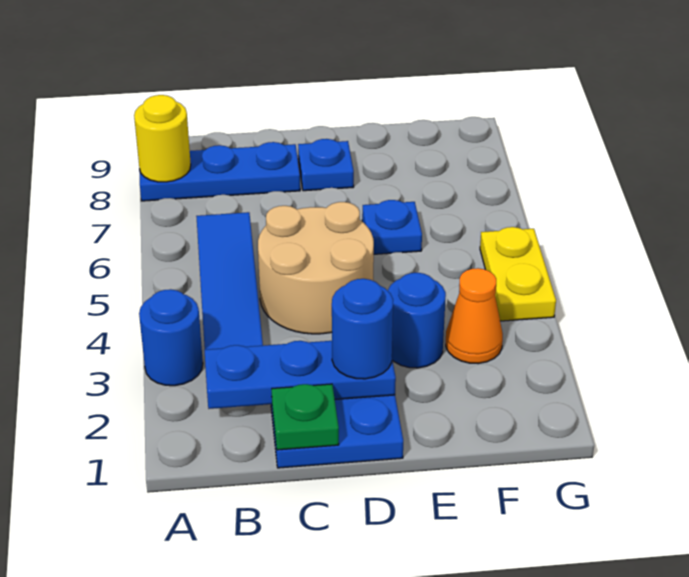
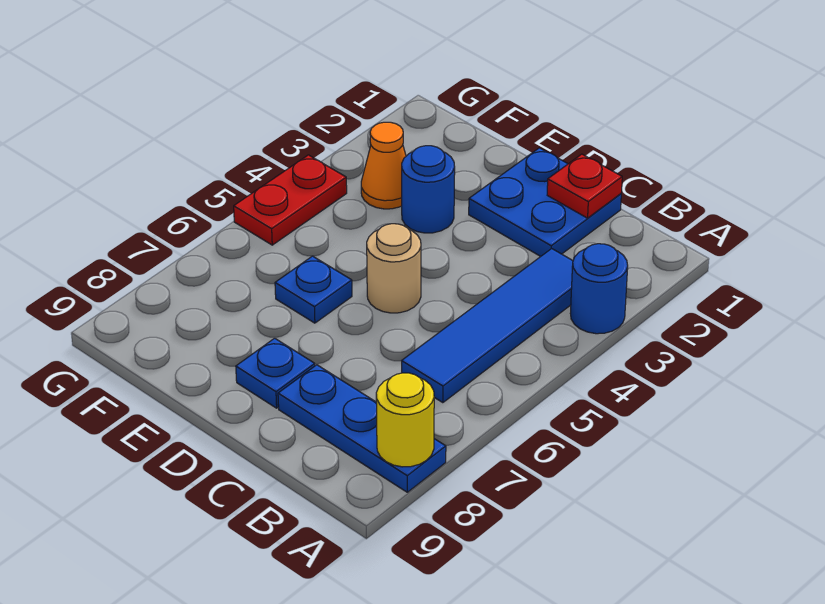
blue 1x3 plate [204,341,396,409] -> none
green 1x1 plate [272,384,339,450] -> red 1x1 plate [547,154,622,218]
tan 2x2 round brick [258,202,374,334] -> tan 1x1 round brick [367,224,421,313]
blue 1x1 round brick [332,279,393,379] -> none
yellow 1x2 plate [480,227,556,321] -> red 1x2 plate [234,155,347,245]

